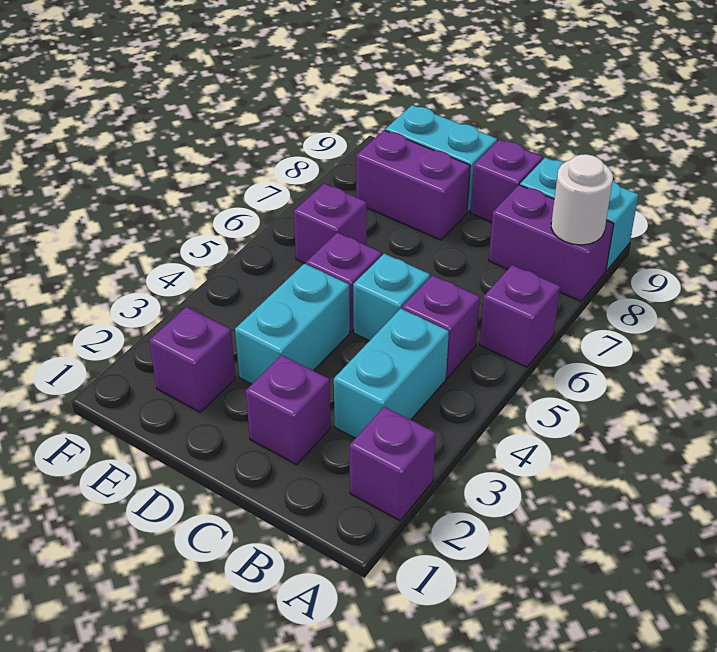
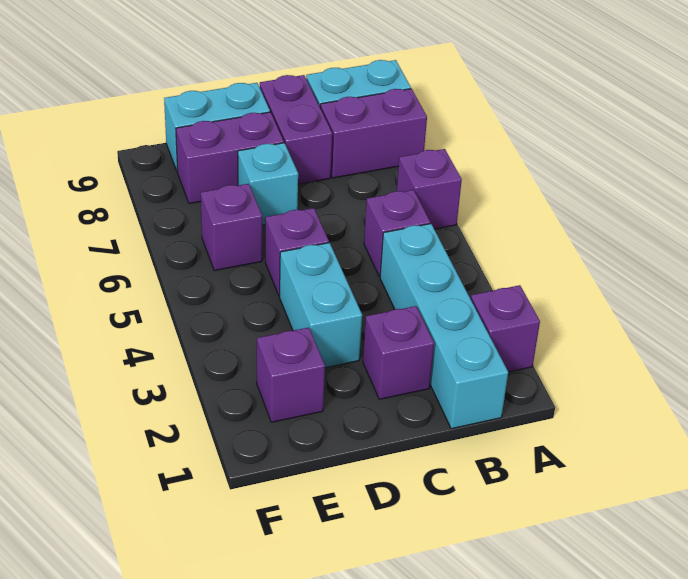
white 1x1 round brick [551,154,613,245] -> none
cyan 1x2 brick [334,309,449,438] -> cyan 1x4 brick [380,224,508,429]
cyan 1x1 brick [353,254,430,341] -> cyan 1x1 brick moved to [238,143,298,225]
purple 1x1 brick [470,140,543,222] -> purple 1x2 brick [260,75,332,184]

